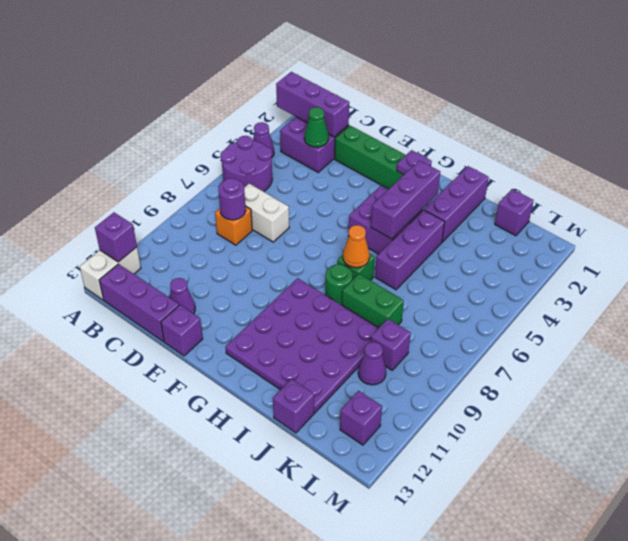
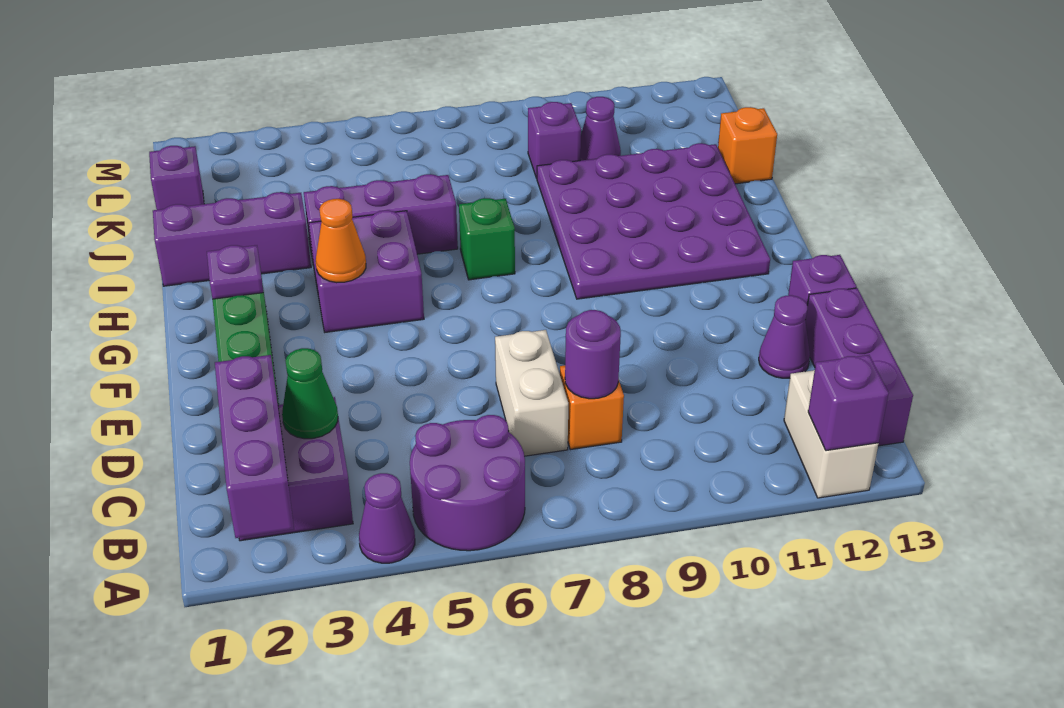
white 1x2 brick [80,247,141,300] -> white 1x2 brick turned to [784,370,879,498]
purple 1x3 brick [371,160,440,239] -> none
orange 1x1 cone [343,225,370,268] -> orange 1x1 cone moved to [316,199,366,283]
green 1x1 round brick [325,264,352,305] -> none
green 1x2 brick [342,274,404,328] -> none
purple 1x1 brick [273,379,314,433] -> orange 1x1 brick [718,107,777,184]
purple 1x1 brick [340,391,382,445] -> none

